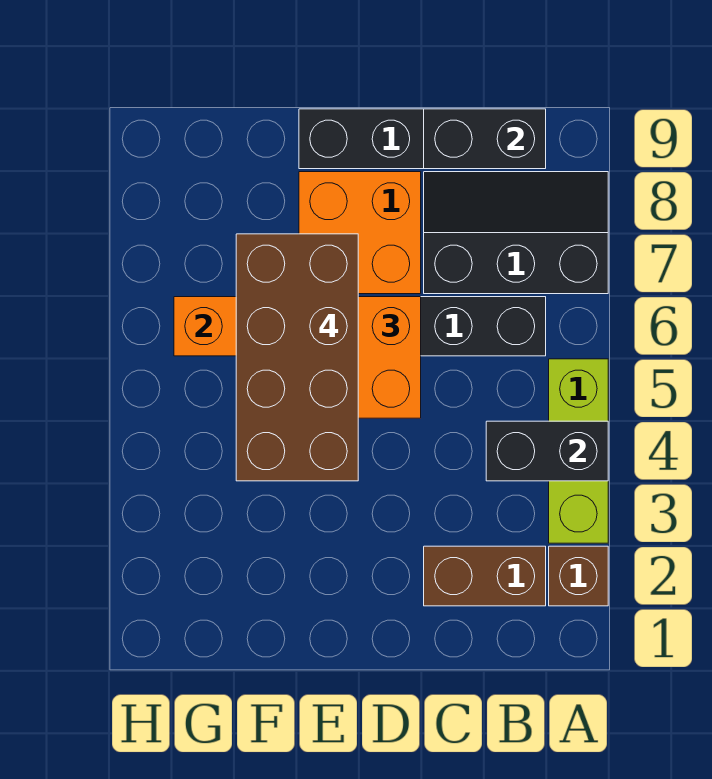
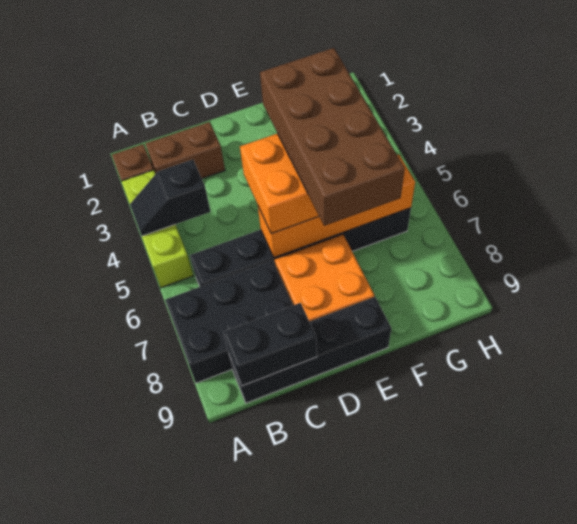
black 1x2 brick [486,421,608,481] -> black 1x2 slope [130,160,211,236]
black 2x3 slope [424,172,608,294] -> black 2x3 brick [165,260,293,383]

